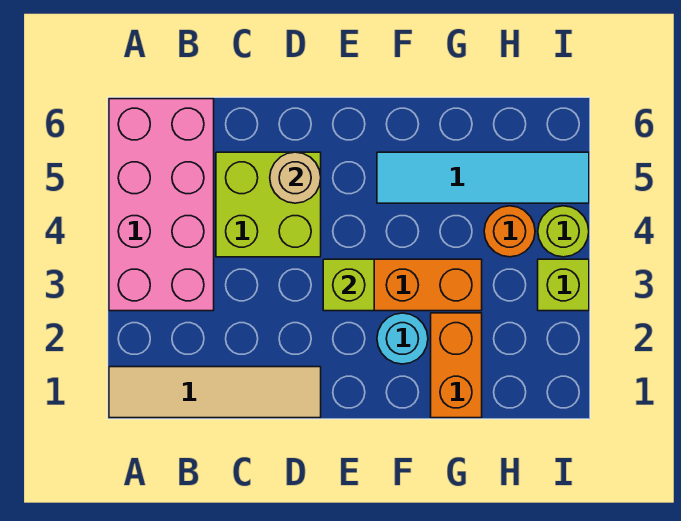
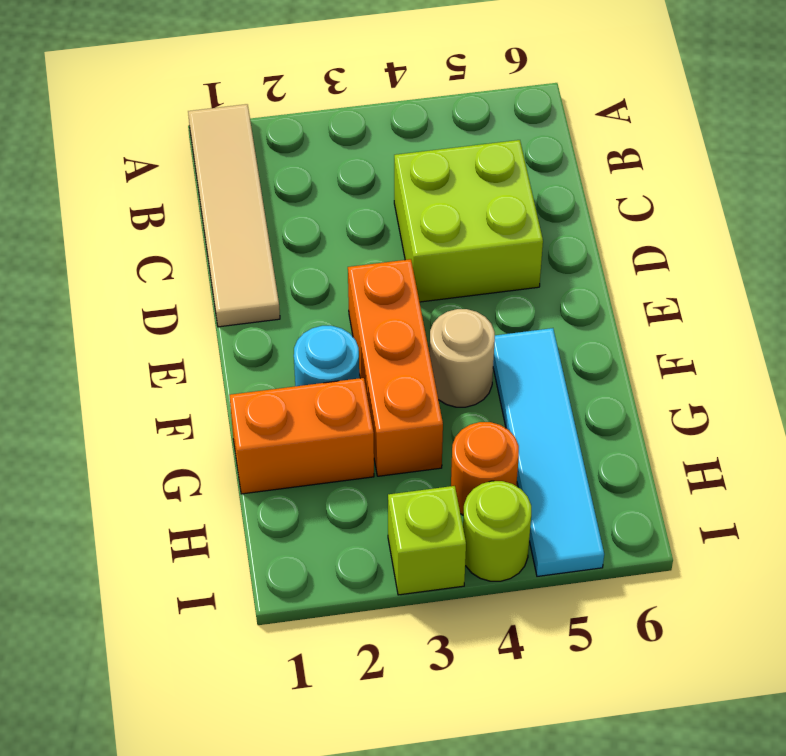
pink 2x4 brick [109,99,214,311] -> none
tan 1x1 round brick [270,152,321,203] -> tan 1x1 round brick moved to [430,309,495,407]
lime 1x1 brick [323,259,374,311] -> none

